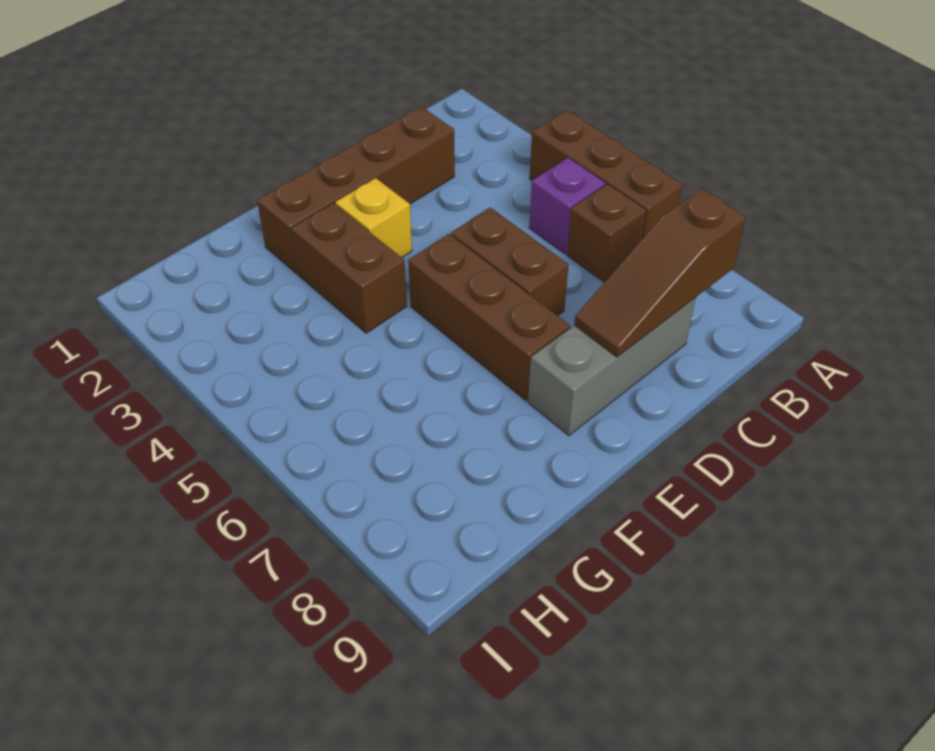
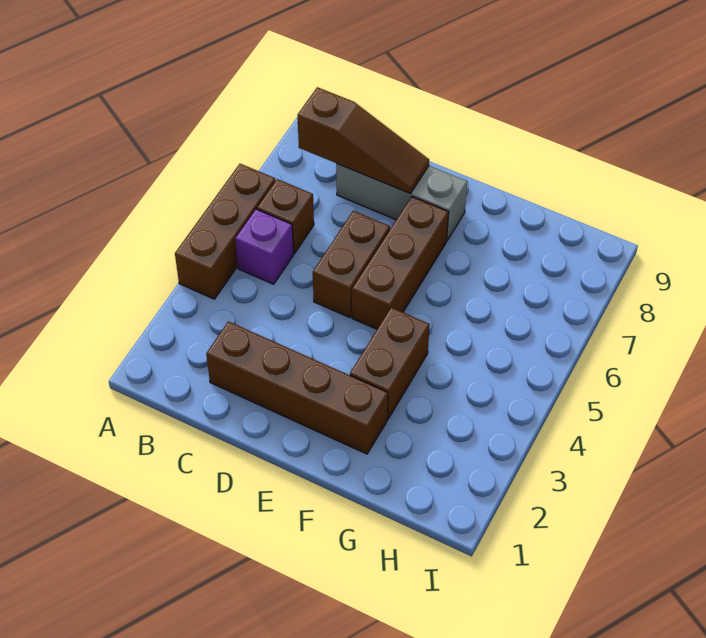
yellow 1x1 brick [335,178,412,257] -> none

